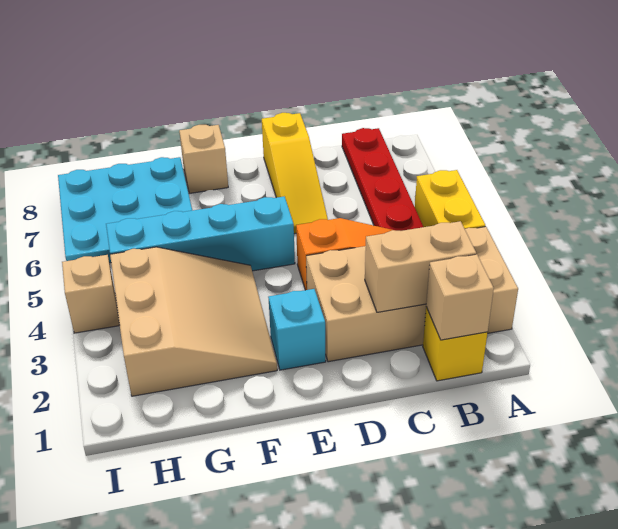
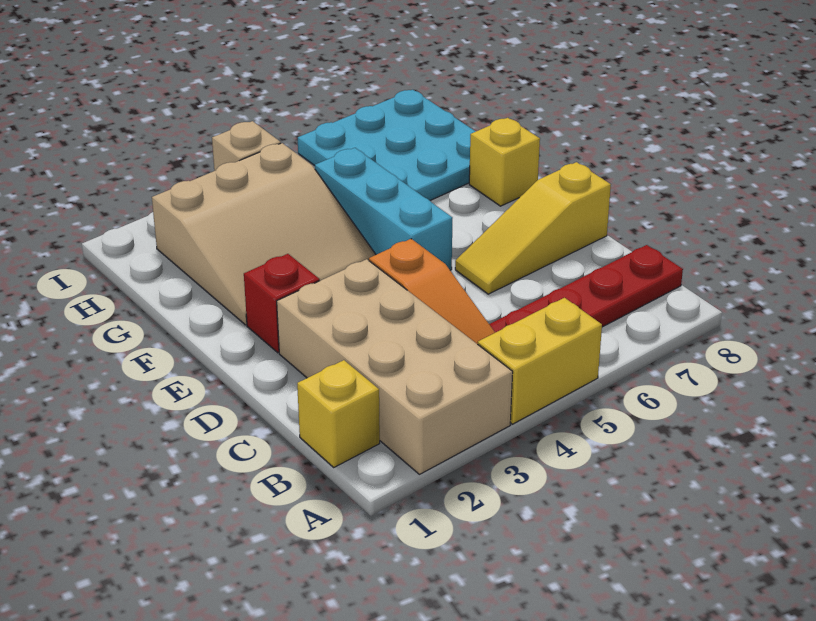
tan 1x1 brick [426,255,494,340] -> none
tan 1x2 brick [365,221,476,312] -> none
cyan 1x1 brick [268,289,326,370] -> red 1x1 brick [244,254,320,353]
cyan 1x4 brick [106,196,295,271] -> cyan 1x3 brick [315,148,452,270]
tan 1x1 brick [179,125,228,193] -> yellow 1x1 brick [469,118,540,206]

